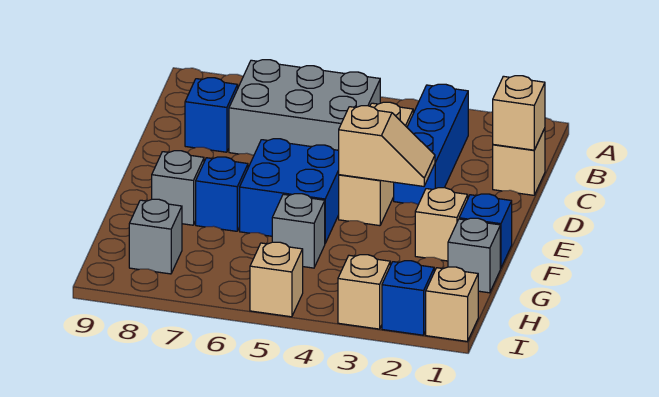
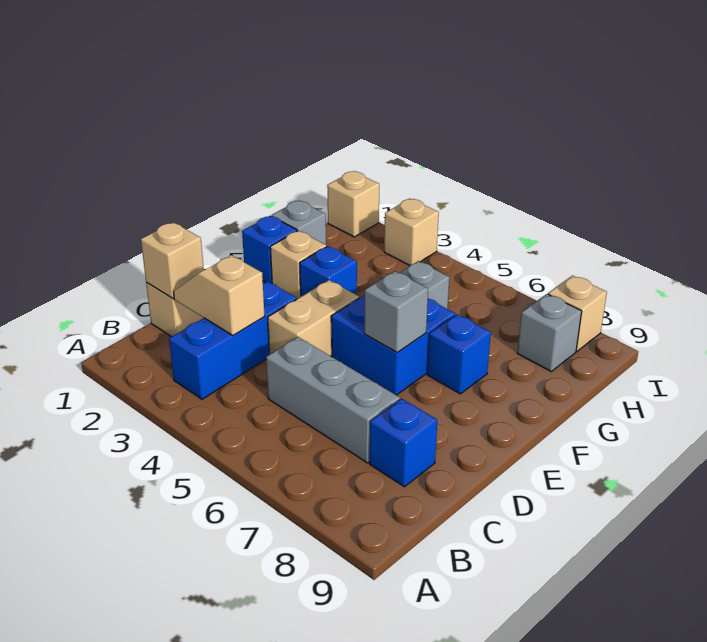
grey 2x3 brick [229,60,380,155] -> grey 1x3 brick [266,337,400,463]
tan 1x3 brick [339,102,413,226] -> tan 1x2 brick [268,280,359,356]
tan 1x2 slope [339,106,435,186] -> tan 1x2 slope moved to [174,255,265,335]
grey 1x1 brick [152,151,204,225] -> grey 1x1 brick moved to [364,271,428,352]
blue 1x1 brick [382,261,434,335] -> blue 1x1 brick moved to [300,246,357,296]
tan 1x1 brick [250,242,303,317] -> tan 1x1 brick moved to [548,276,607,351]

